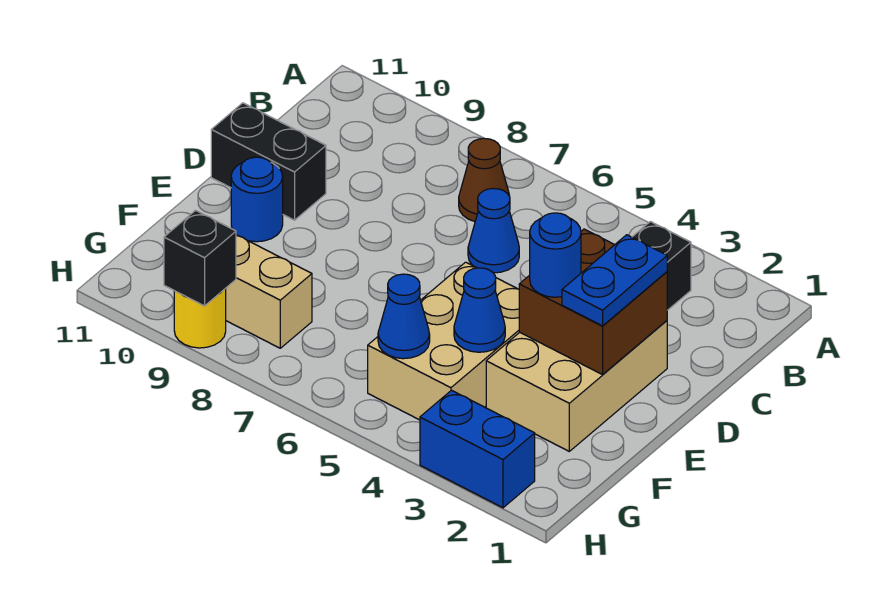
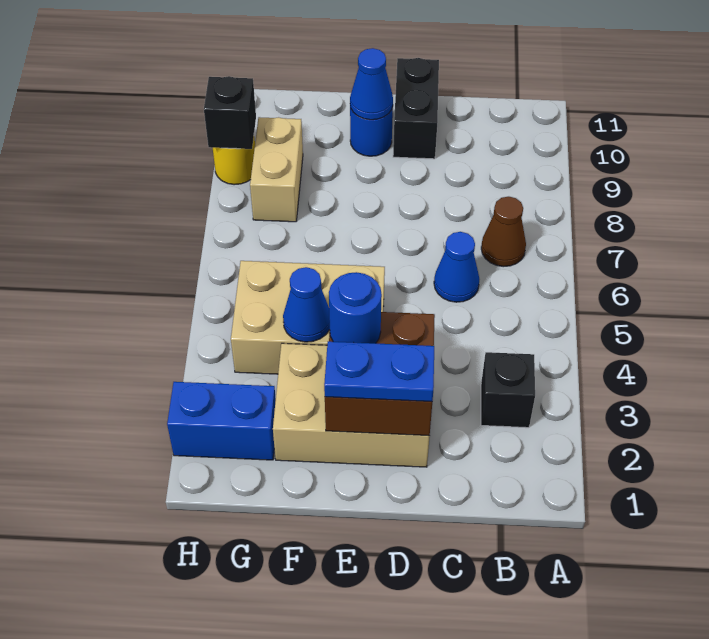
blue 1x1 cone [378,274,430,359] -> blue 1x1 cone moved to [350,48,393,120]
blue 1x2 brick [420,390,535,508] -> blue 1x2 brick turned to [167,382,276,460]

